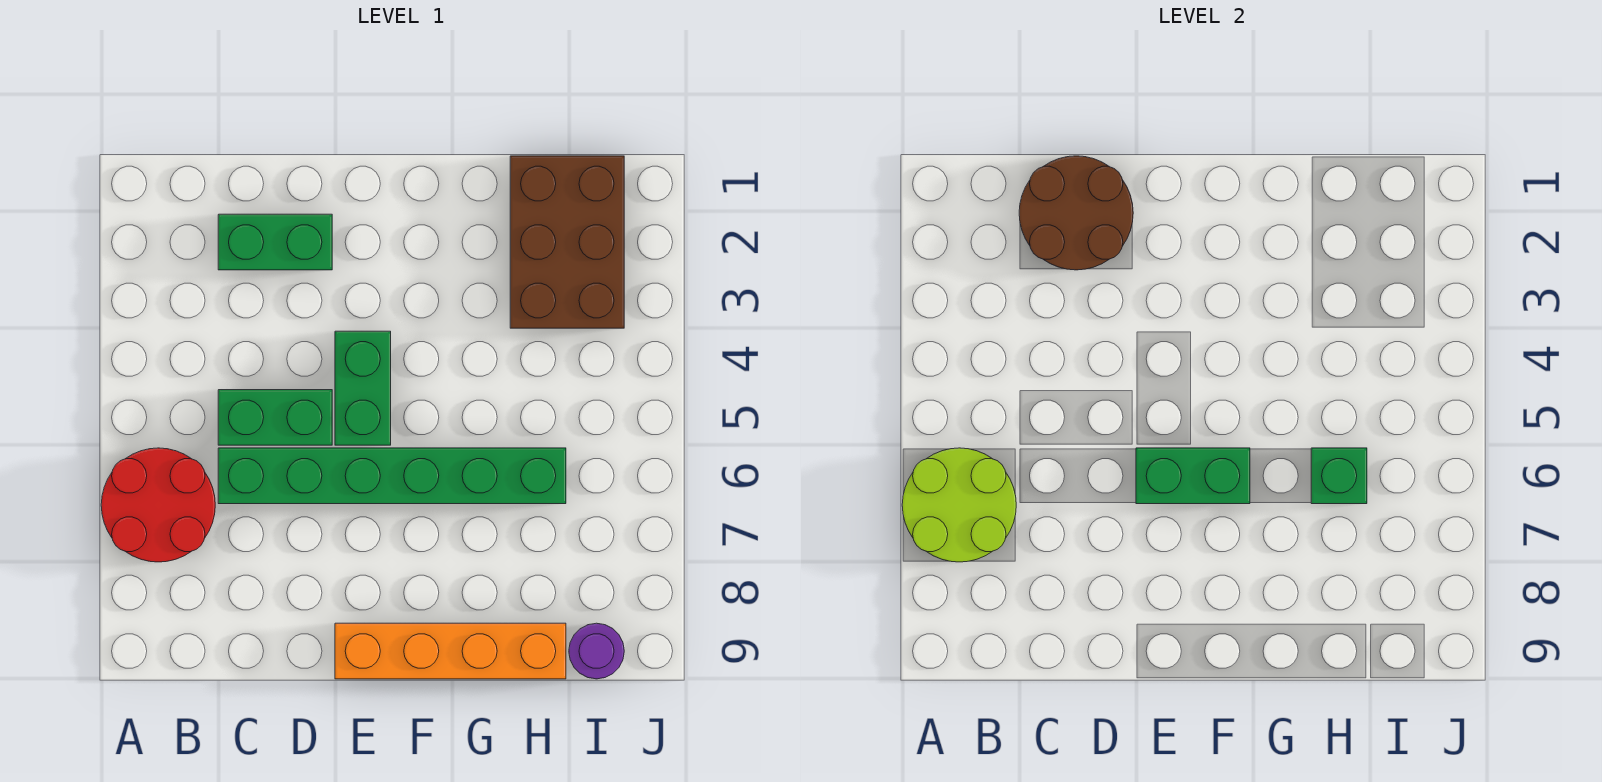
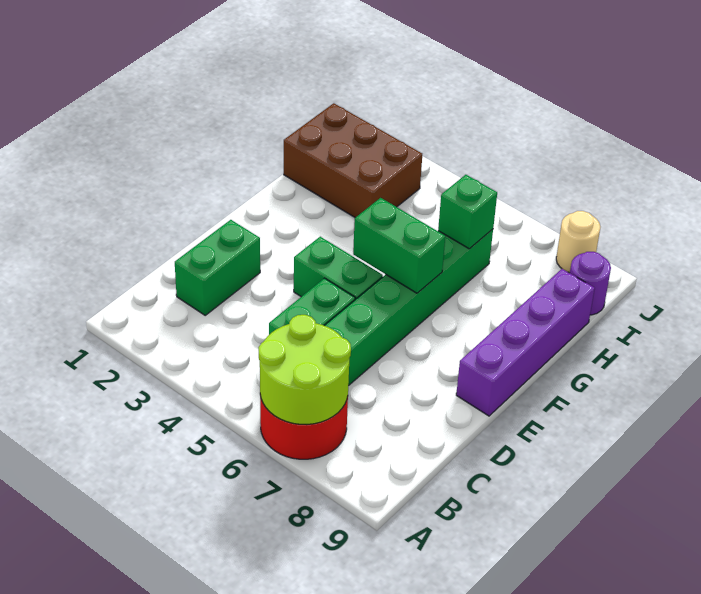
brown 2x2 round brick [1019,156,1133,270] -> none
green 1x2 brick [1136,448,1250,504] -> green 1x2 brick turned to [353,198,445,293]
orange 1x4 brick [335,623,566,679] -> purple 1x4 brick [456,269,595,416]
none -> tan 1x1 round brick [556,211,600,273]

